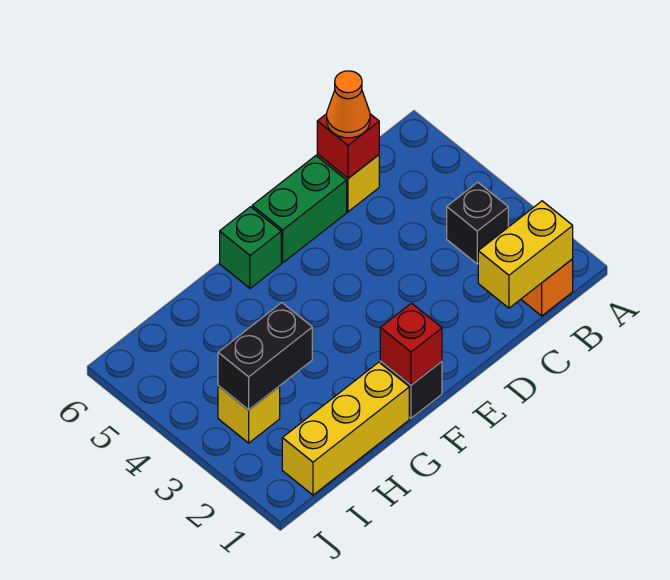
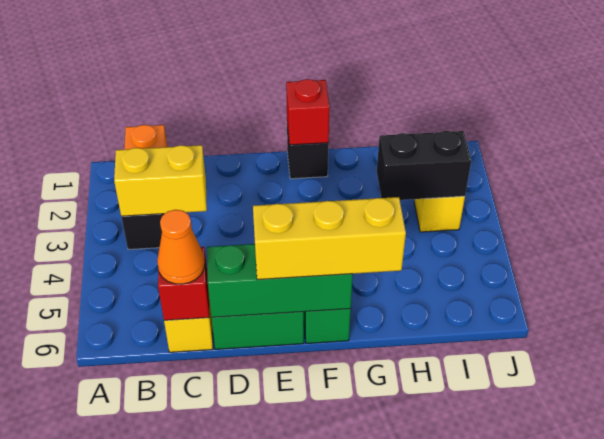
yellow 1x2 brick [478,201,573,308] -> yellow 1x2 brick moved to [114,145,207,216]
none -> green 1x3 brick [207,244,353,317]
yellow 1x3 brick [282,362,409,495] -> yellow 1x3 brick moved to [253,197,406,280]

